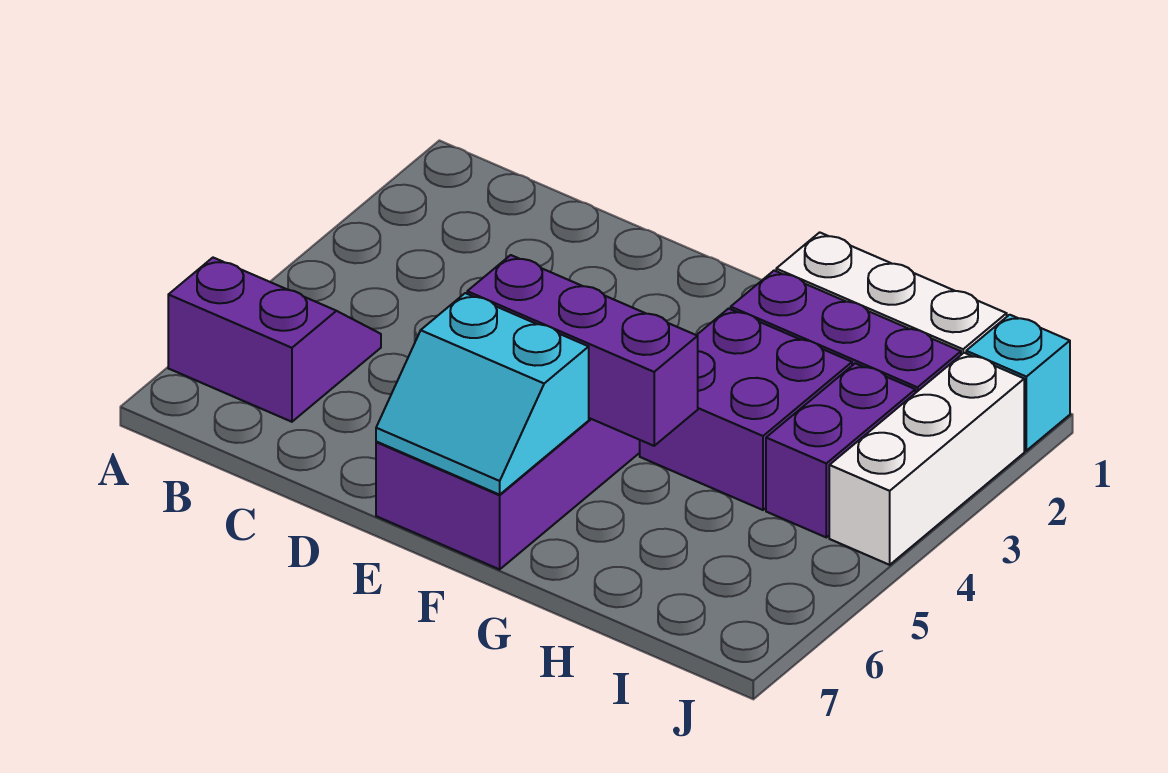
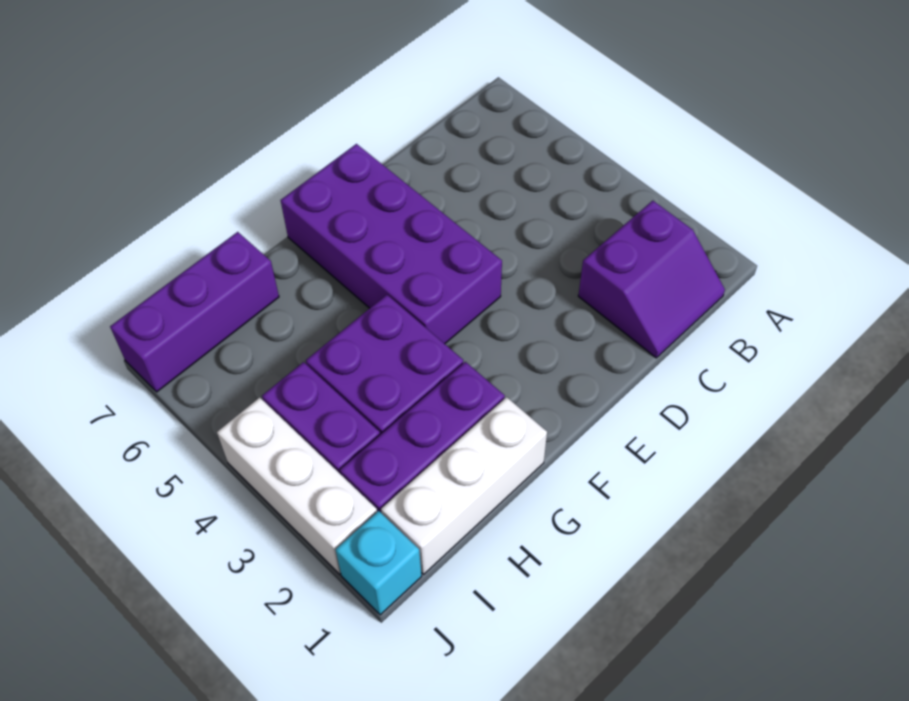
purple 2x2 slope [168,258,381,422] -> purple 2x2 slope moved to [578,201,725,358]
purple 1x3 brick [467,255,698,446] -> purple 1x3 brick moved to [110,232,279,392]
cyan 2x2 slope [376,293,589,495] -> none

